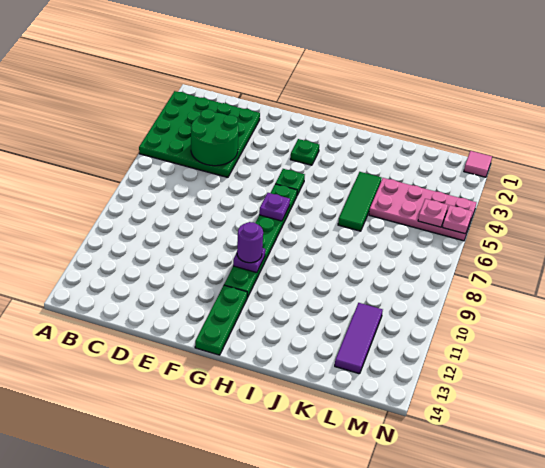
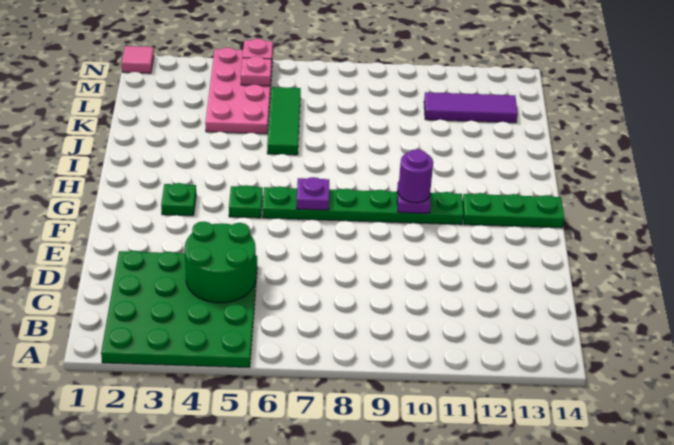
green 1x3 tile [338,172,381,231] -> green 1x3 tile turned to [267,87,301,155]

